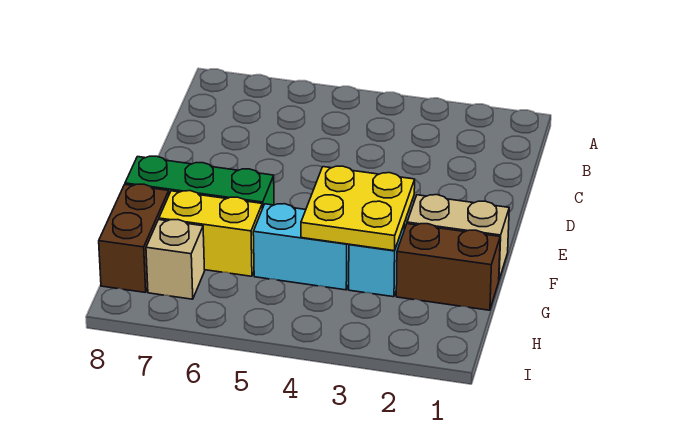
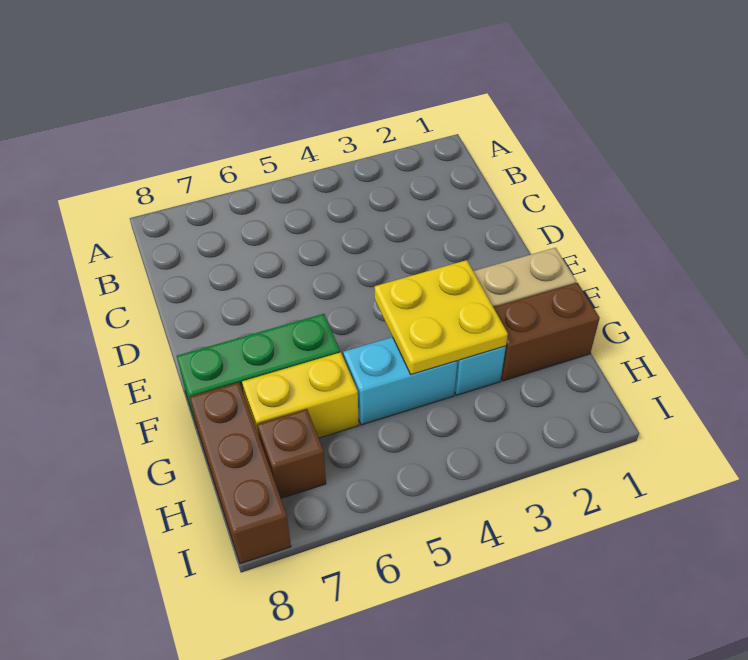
brown 1x2 brick [99,184,169,293] -> brown 1x3 brick [190,382,291,564]
tan 1x1 brick [146,220,205,299] -> brown 1x1 brick [257,409,326,498]

